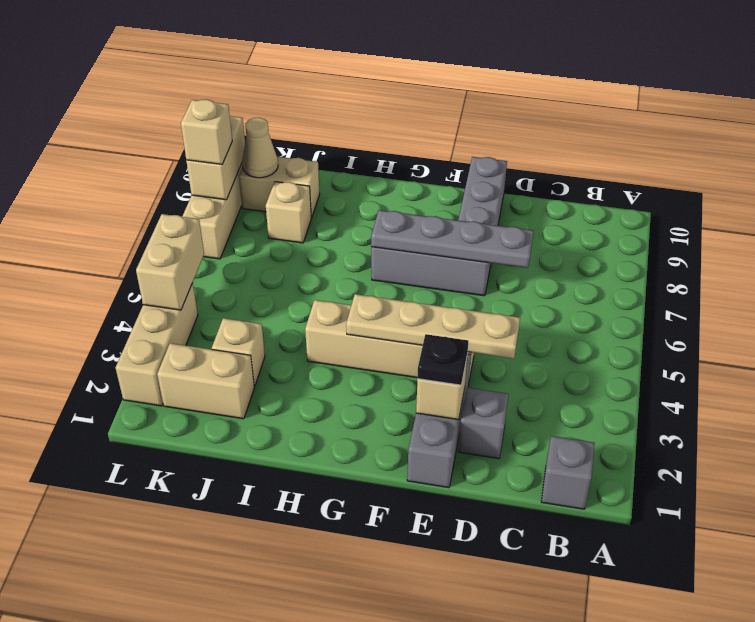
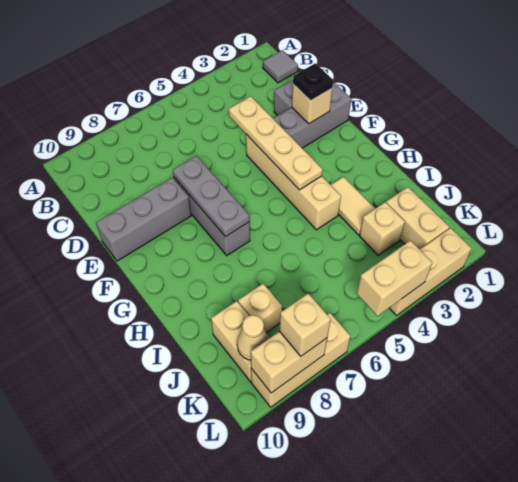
grey 1x1 brick [541,436,595,509] -> grey 1x1 tile [263,50,298,83]
grey 1x4 plate [371,210,534,268] -> grey 1x3 plate [173,156,249,237]
none -> tan 1x2 tile [331,177,375,235]

